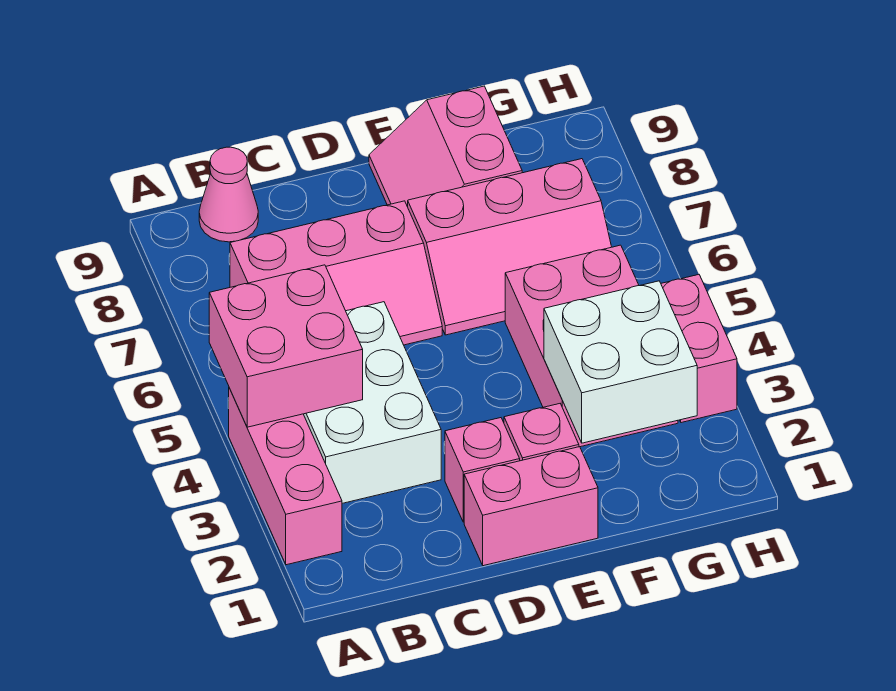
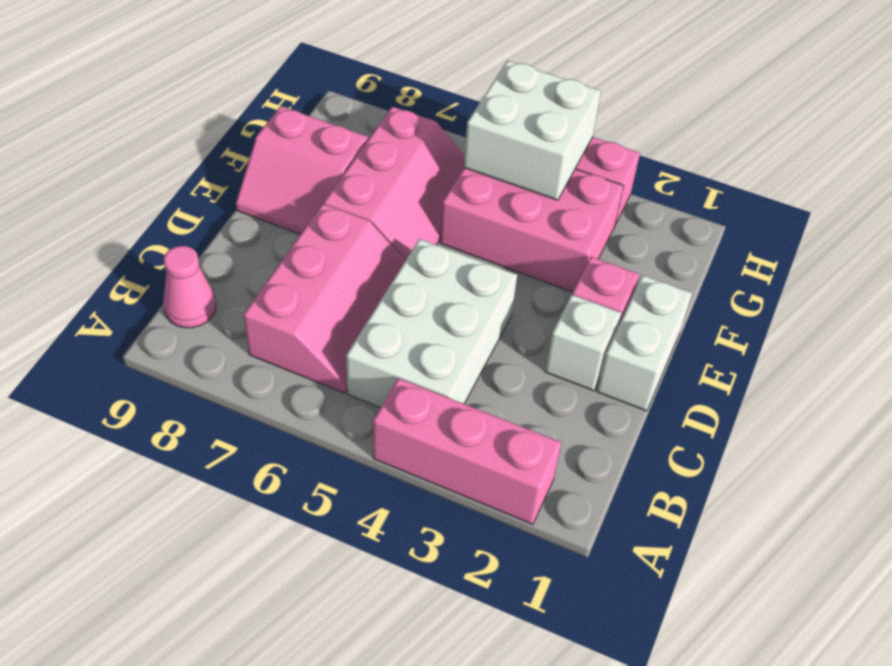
pink 2x2 brick [209,265,363,427] -> none
white 2x3 brick [304,302,441,503] -> white 2x3 brick turned to [346,239,517,408]
pink 1x2 brick [464,447,598,566] -> white 1x2 brick [597,275,692,411]
pink 1x1 brick [445,418,520,522] -> white 1x1 brick [545,295,622,391]
white 2x2 brick [544,281,697,443] -> white 2x2 brick moved to [464,61,601,200]

